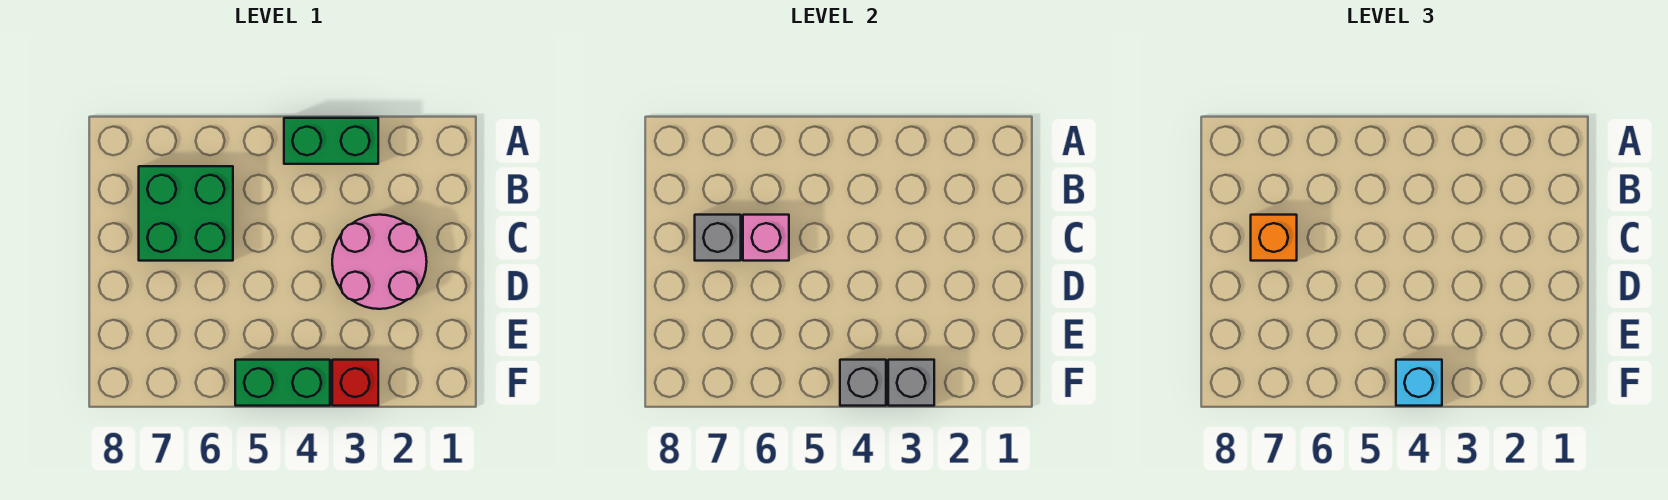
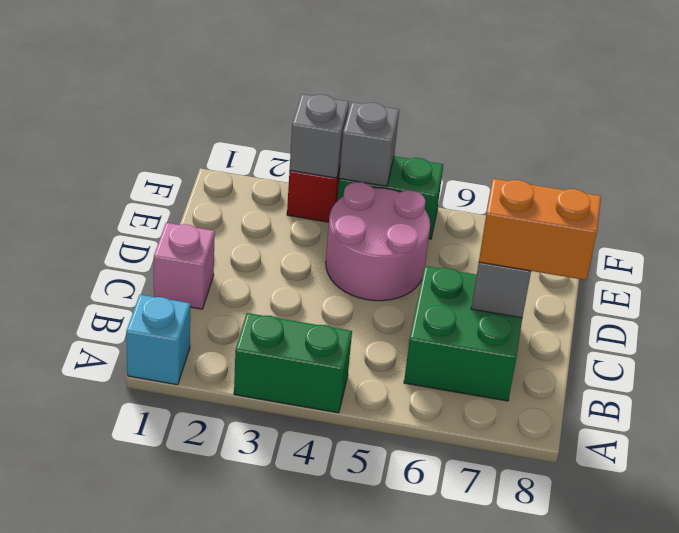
pink 2x2 round brick [332,215,427,309] -> pink 2x2 round brick moved to [326,182,430,301]
pink 1x1 brick [743,215,789,261] -> pink 1x1 brick moved to [154,223,215,309]
orange 1x1 brick [1251,215,1297,261] -> orange 1x2 brick [479,179,601,280]
cyan 1x1 brick [1396,360,1442,406] -> cyan 1x1 brick moved to [126,295,190,385]

